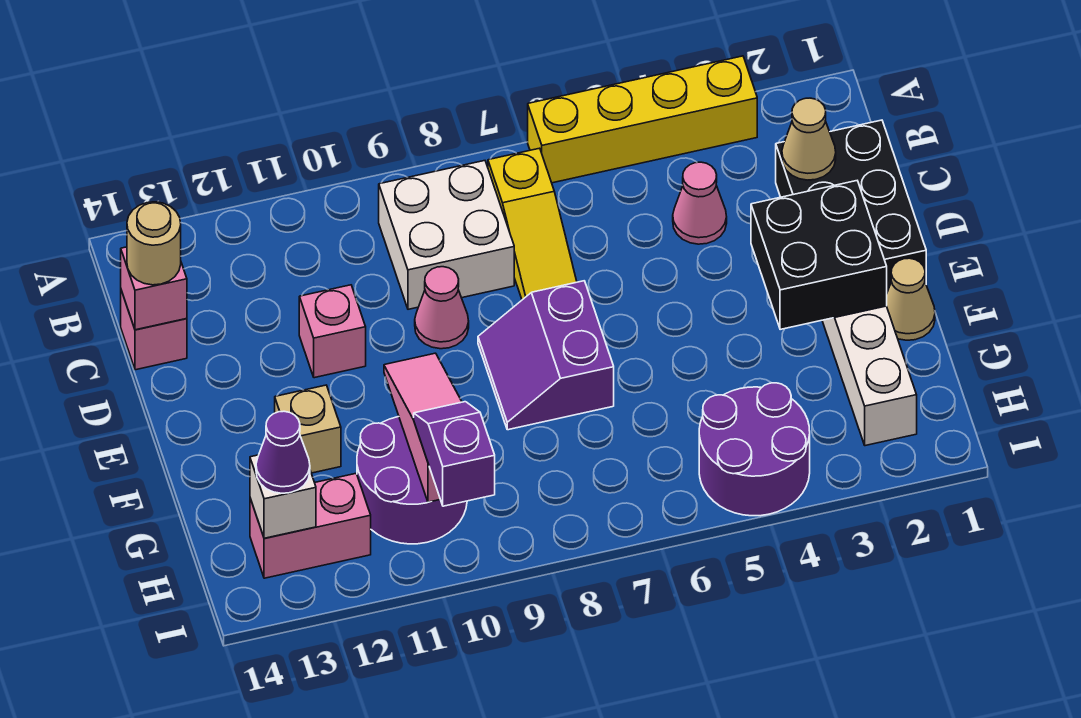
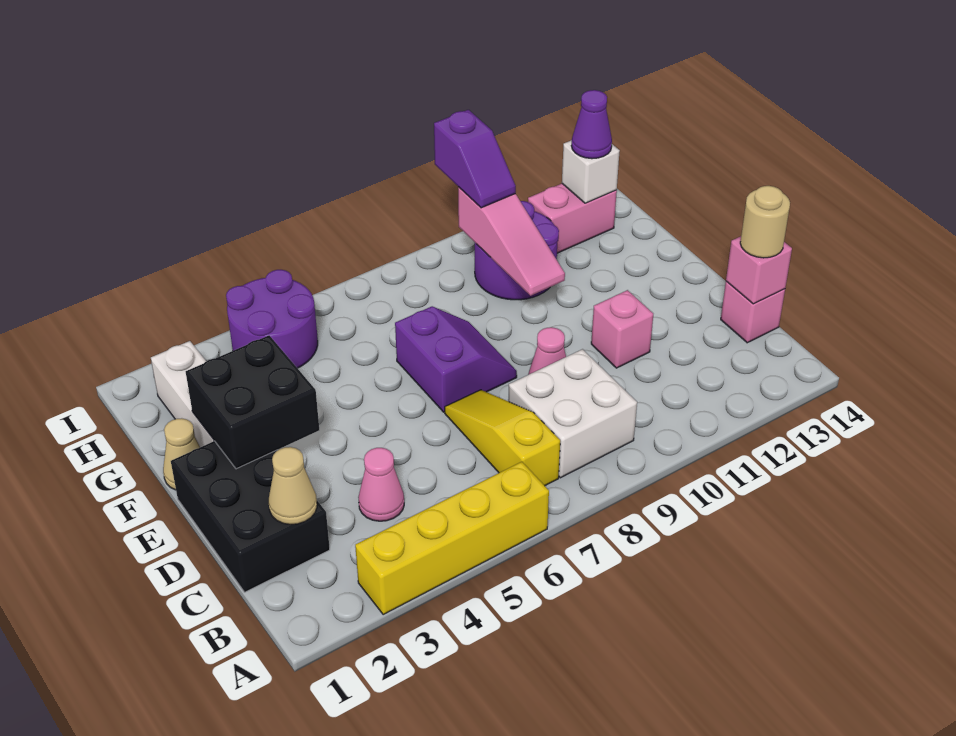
tan 1x1 brick [275,385,341,473] -> none

